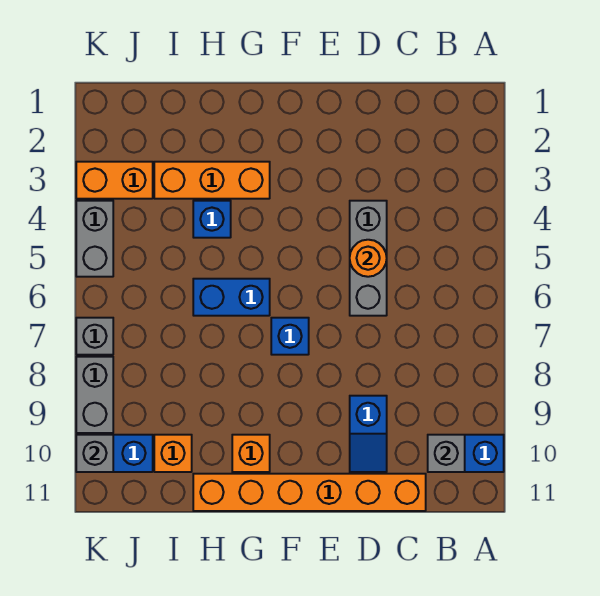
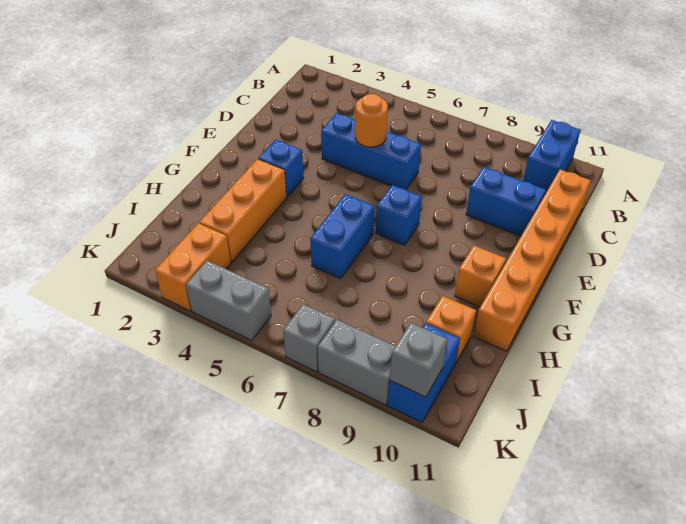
grey 1x1 brick [428,435,465,472] -> none
grey 1x3 brick [350,201,387,316] -> blue 1x3 brick [321,113,421,189]
blue 1x2 slope [350,396,387,472] -> blue 1x2 brick [466,167,546,236]
blue 1x1 brick [193,201,231,238] -> blue 1x1 brick moved to [258,140,304,197]

